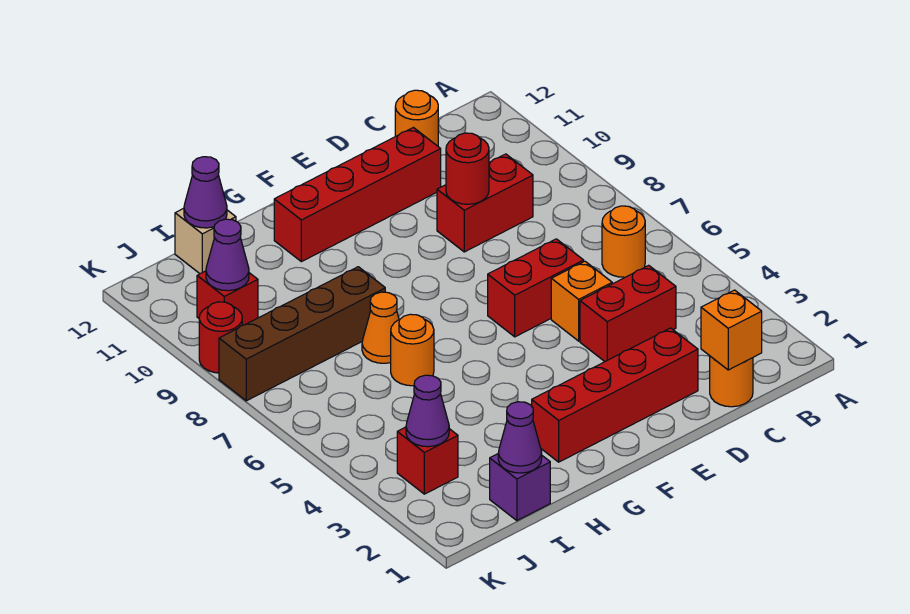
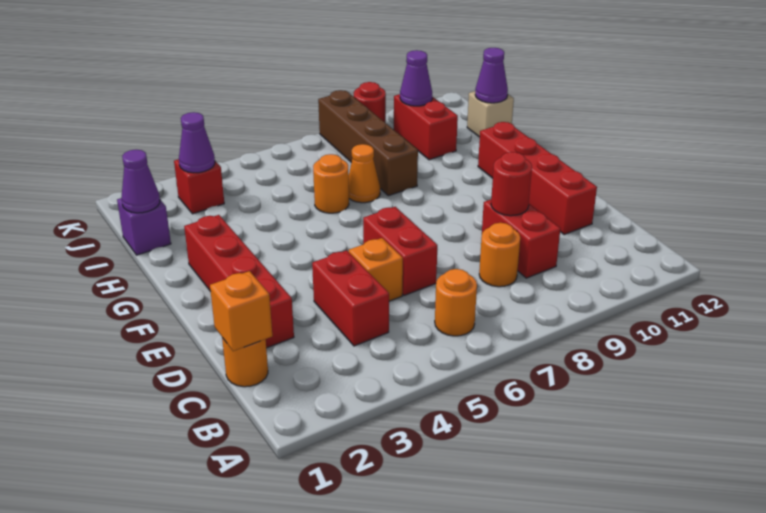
orange 1x1 round brick [395,90,438,146] -> orange 1x1 round brick moved to [479,223,520,287]
red 1x1 brick [197,271,258,325] -> red 1x2 brick [394,94,458,160]

